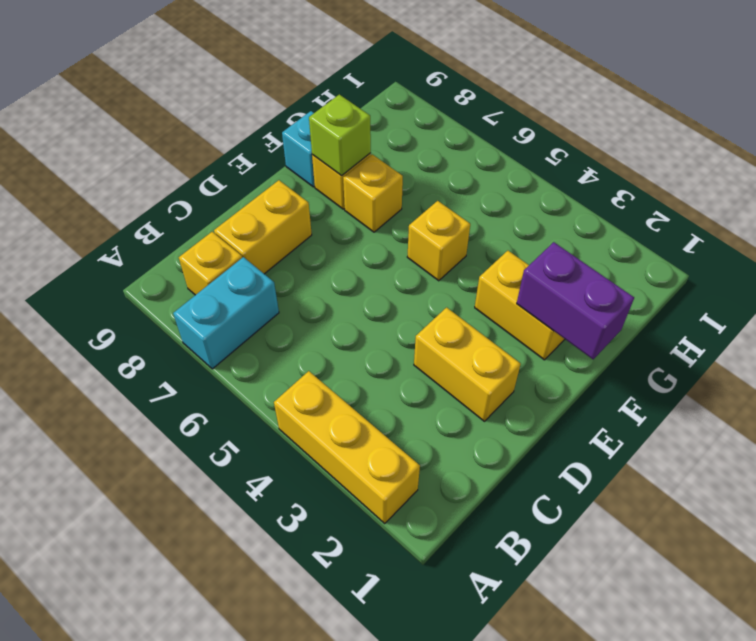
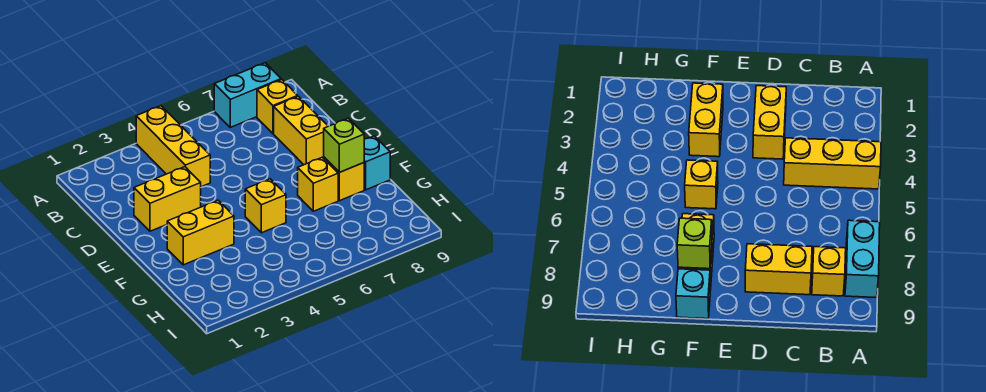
yellow 1x3 brick [274,371,420,523] -> yellow 1x3 brick turned to [136,106,210,187]
cyan 1x2 brick [173,257,279,369] -> cyan 1x2 brick turned to [214,63,281,127]
purple 1x2 brick [517,242,634,359] -> none

